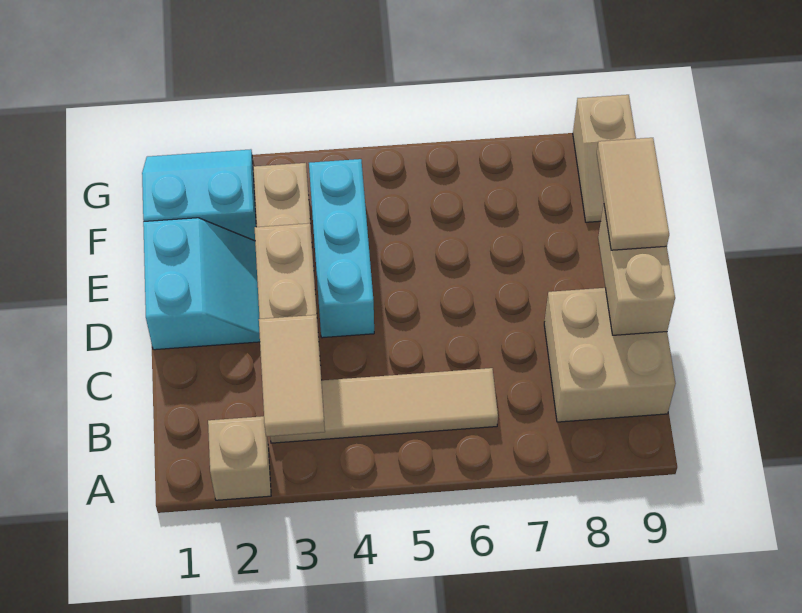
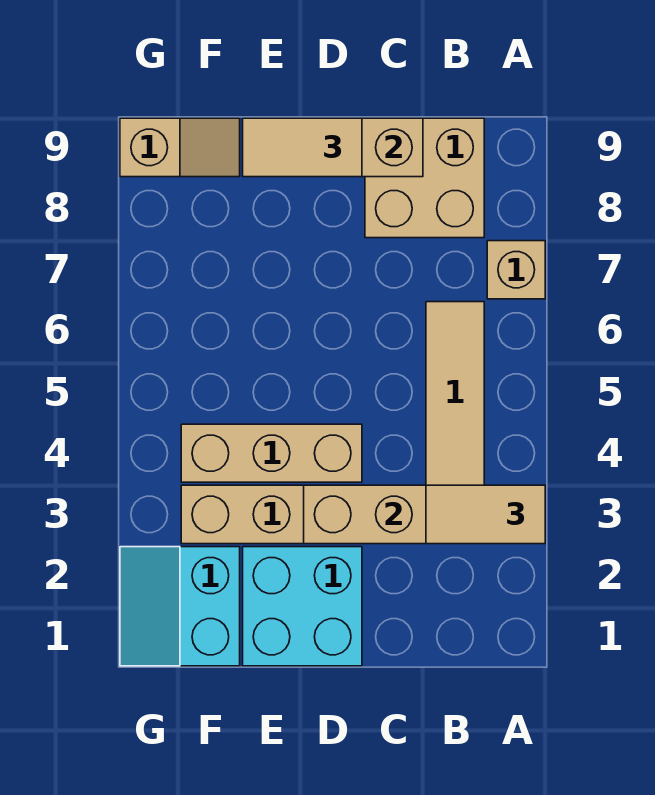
tan 1x1 brick [208,416,271,500] -> tan 1x1 brick moved to [487,241,545,299]
cyan 2x2 slope [143,218,260,350] -> cyan 2x2 brick [243,547,362,666]
cyan 1x3 brick [309,159,374,338] -> tan 1x3 brick [181,424,362,482]

